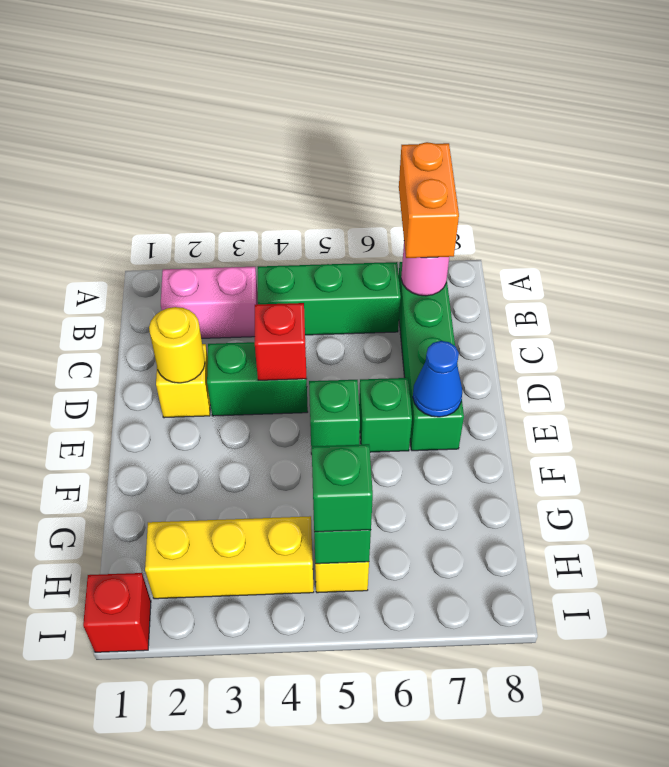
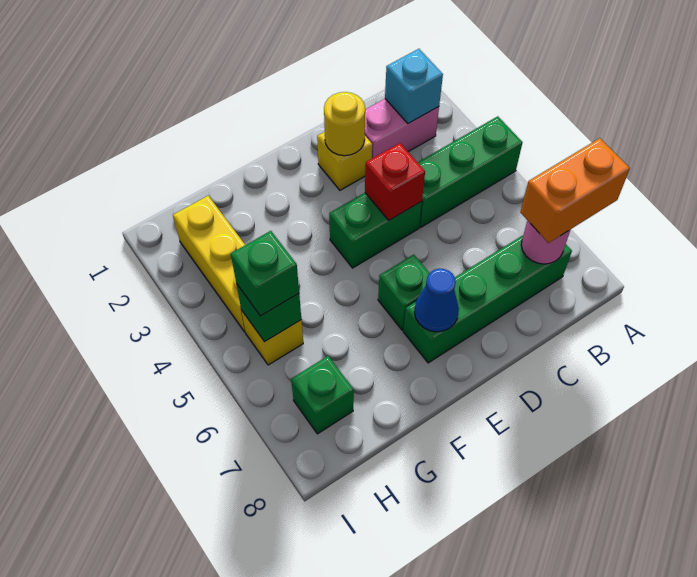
pink 1x2 brick [161,267,258,338] -> pink 1x2 brick turned to [365,99,439,158]
none -> cyan 1x1 brick [385,49,443,124]
green 1x3 brick [258,262,401,335] -> green 1x3 brick turned to [417,116,522,227]
green 1x2 brick [207,342,308,416] -> green 1x2 brick turned to [329,193,422,268]
green 1x1 brick [309,380,360,454] -> green 1x1 brick moved to [291,356,354,434]
red 1x1 brick [83,573,151,652] -> none

